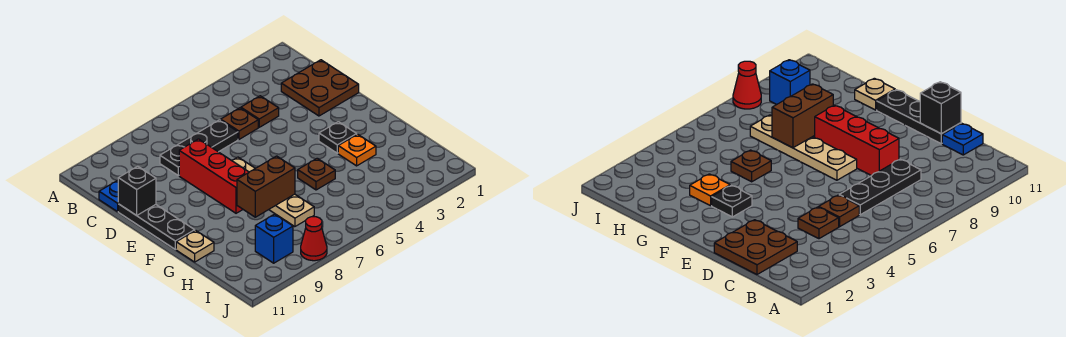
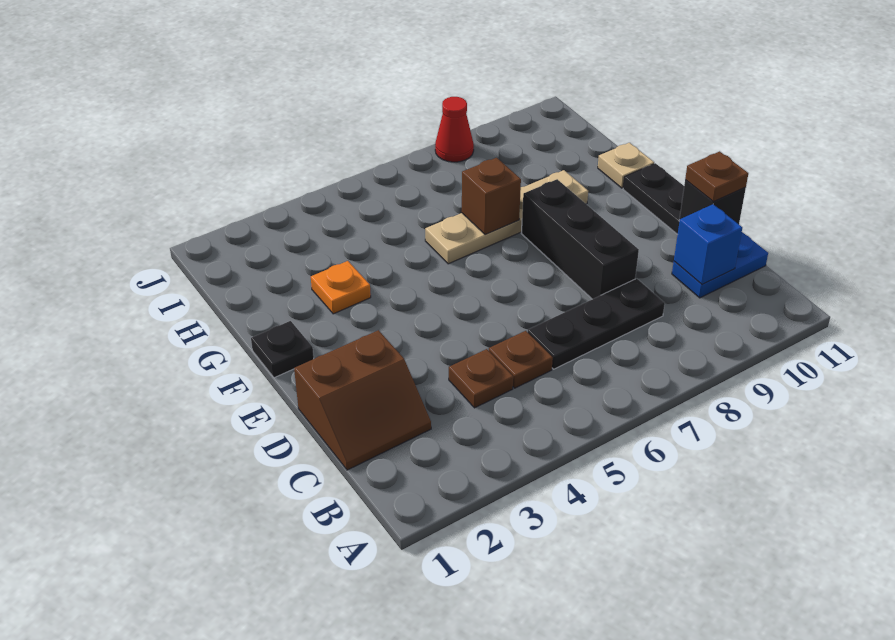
brown 2x2 plate [281,60,359,116] -> brown 2x2 slope [294,330,431,470]
blue 1x1 plate [99,180,118,212] -> blue 1x2 plate [672,232,768,298]
red 1x3 brick [179,139,249,213] -> black 1x3 brick [521,179,639,299]
tan 1x4 plate [232,157,314,227] -> tan 1x4 plate turned to [425,170,588,264]
black 1x1 plate [319,122,357,153] -> black 1x1 plate moved to [251,321,314,378]
brown 1x1 plate [298,158,335,190] -> brown 1x1 plate moved to [685,151,748,202]
brown 1x2 brick [237,156,295,217] -> brown 1x1 brick [462,158,521,235]
blue 1x1 brick [255,214,293,263] -> blue 1x1 brick moved to [674,204,742,285]

